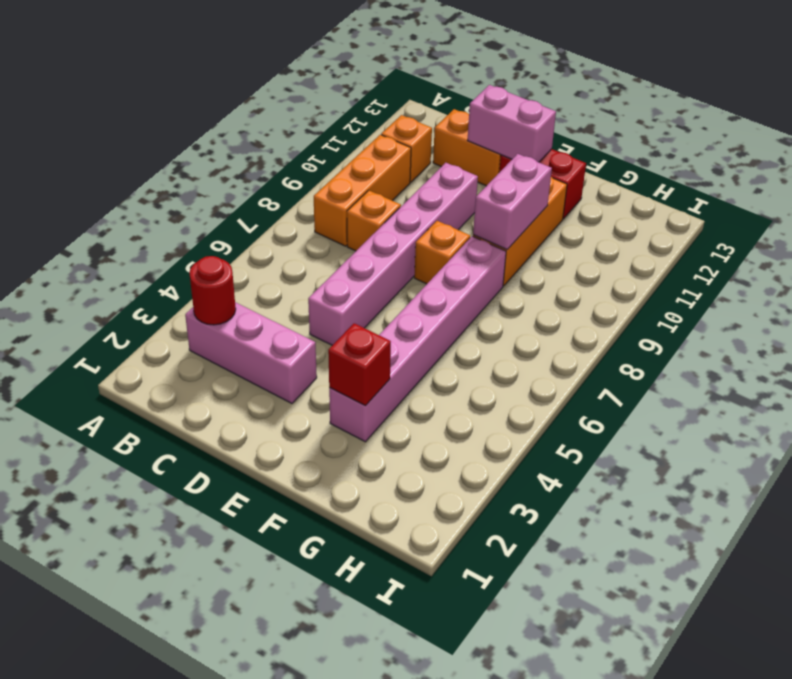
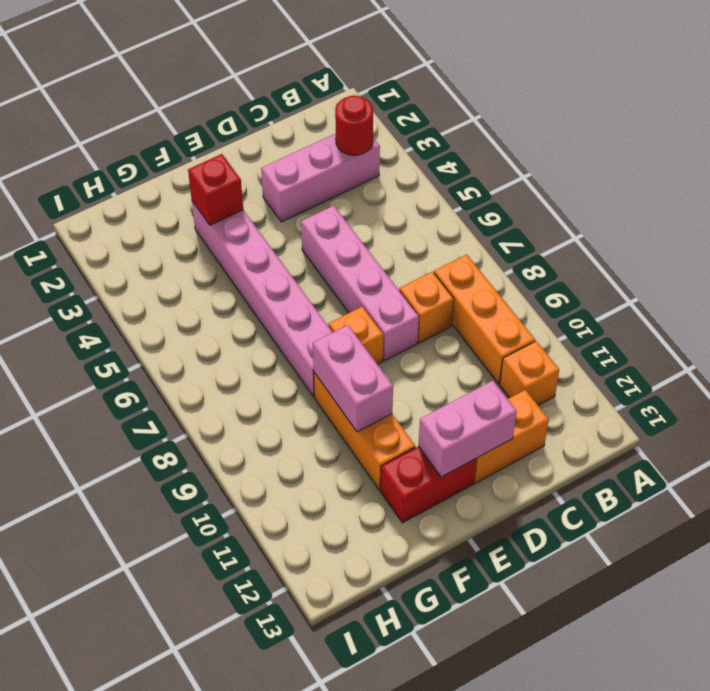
pink 1x6 brick [308,163,478,345] -> pink 1x4 brick [301,206,419,361]

